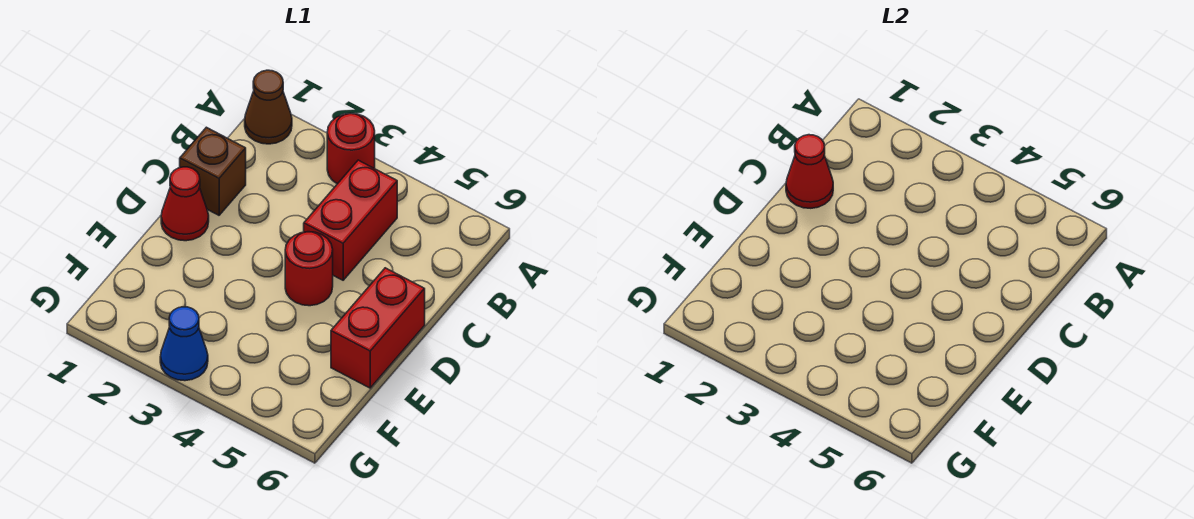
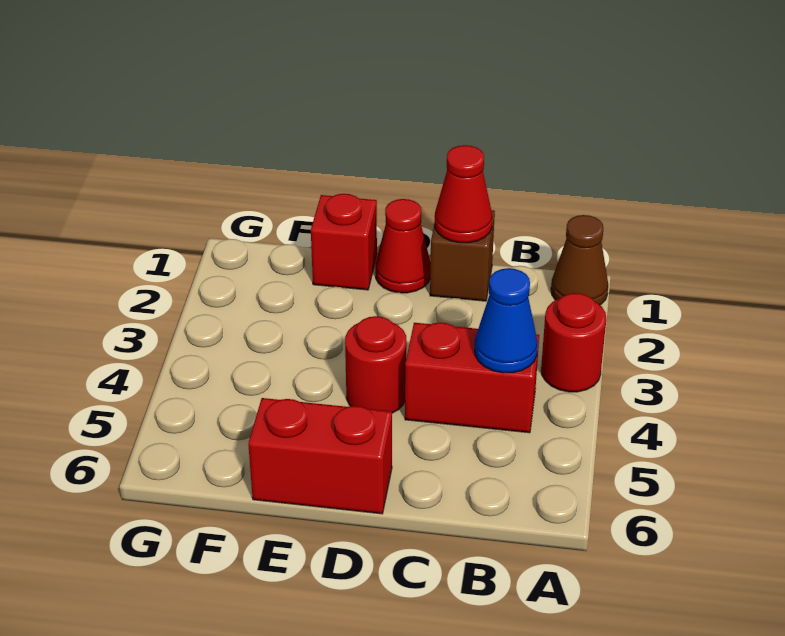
none -> red 1x1 brick [311,194,377,290]
blue 1x1 cone [160,307,208,381] -> blue 1x1 cone moved to [475,268,538,373]

